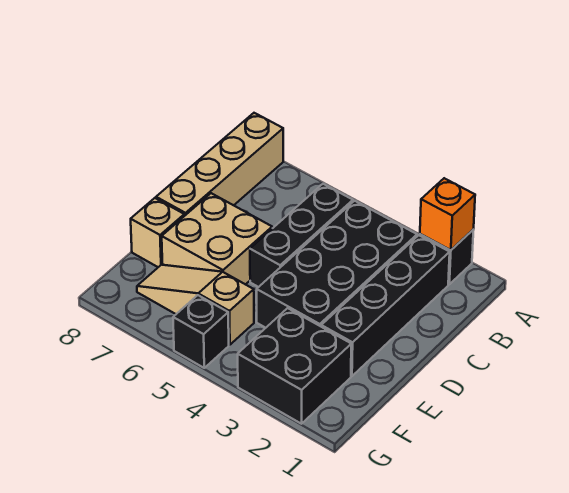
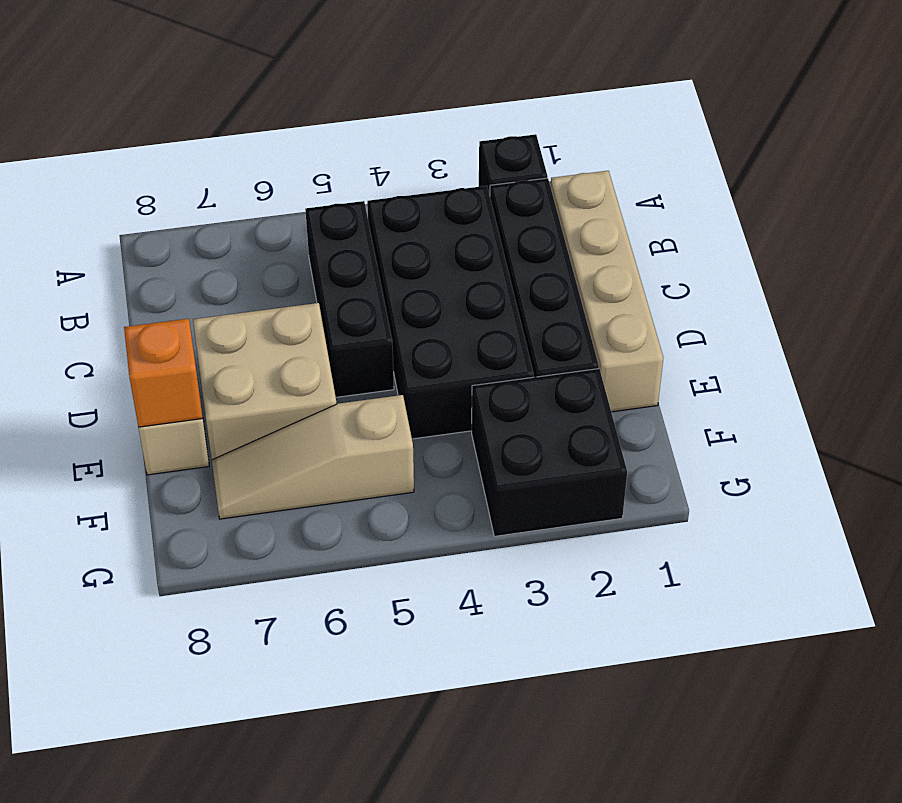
orange 1x1 brick [420,178,475,250] -> orange 1x1 brick moved to [124,319,203,427]
tan 1x4 brick [156,113,283,216] -> tan 1x4 brick moved to [551,171,663,412]
black 1x1 brick [173,295,229,368] -> none

